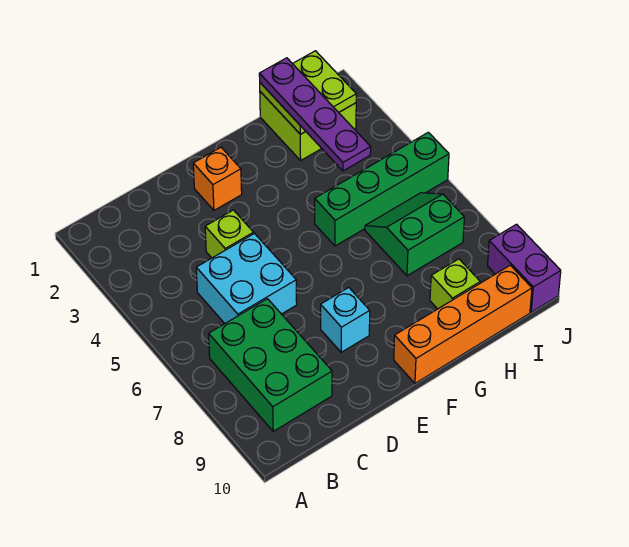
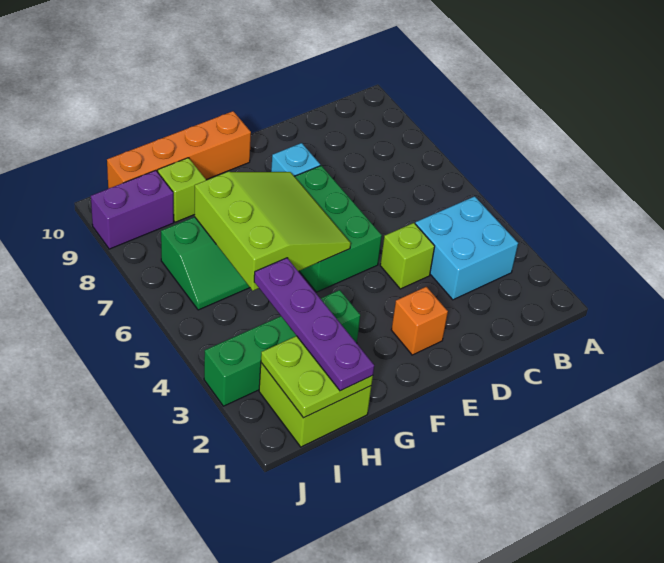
green 2x3 brick [209,299,332,431] -> green 2x3 brick moved to [294,166,382,292]
cyan 2x2 brick [196,234,297,323] -> cyan 2x2 brick moved to [415,196,518,300]
none -> lime 3x3 slope [195,172,351,291]
green 1x4 brick [315,132,449,246] -> green 1x4 brick moved to [204,290,360,406]
purple 1x2 brick [488,224,561,312] -> purple 1x2 brick turned to [91,170,174,249]

